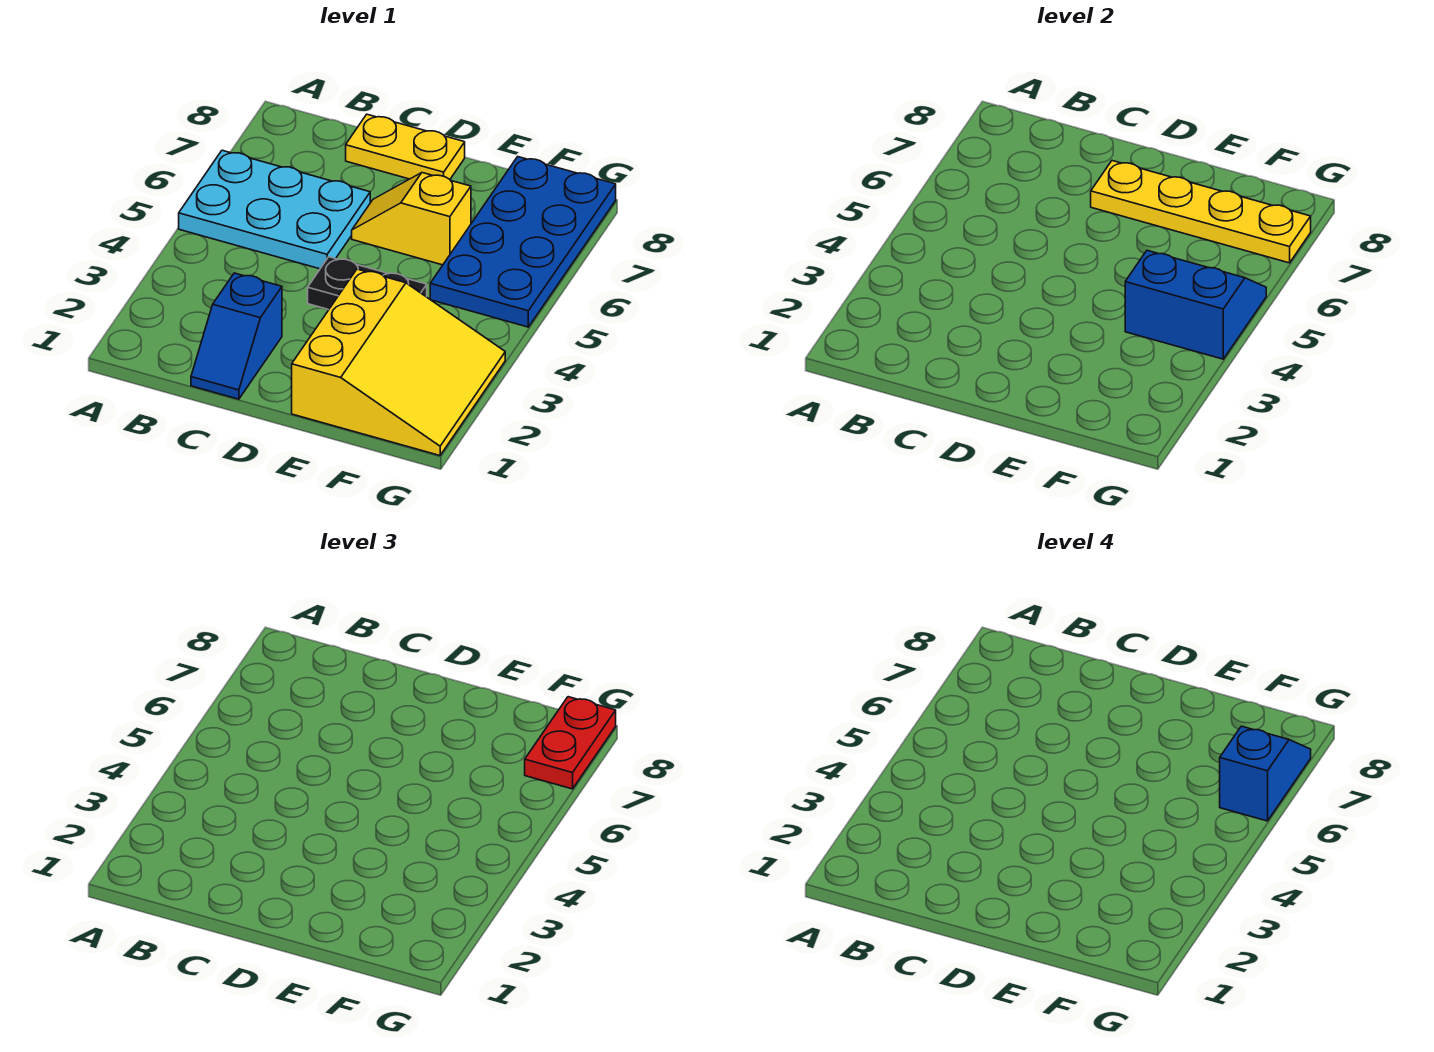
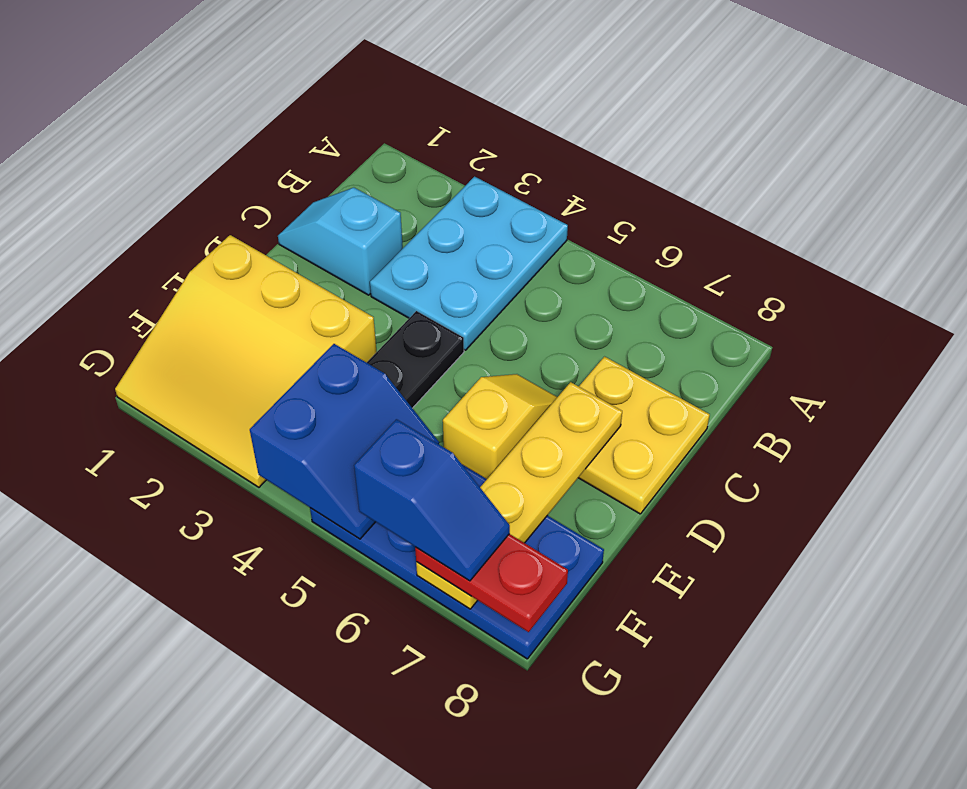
cyan 2x3 plate [179,150,370,269] -> cyan 2x3 plate moved to [370,177,568,350]
blue 1x2 slope [191,273,282,399] -> cyan 1x2 slope [278,188,403,295]
yellow 1x2 plate [346,114,465,179] -> yellow 2x2 plate [578,357,710,514]

